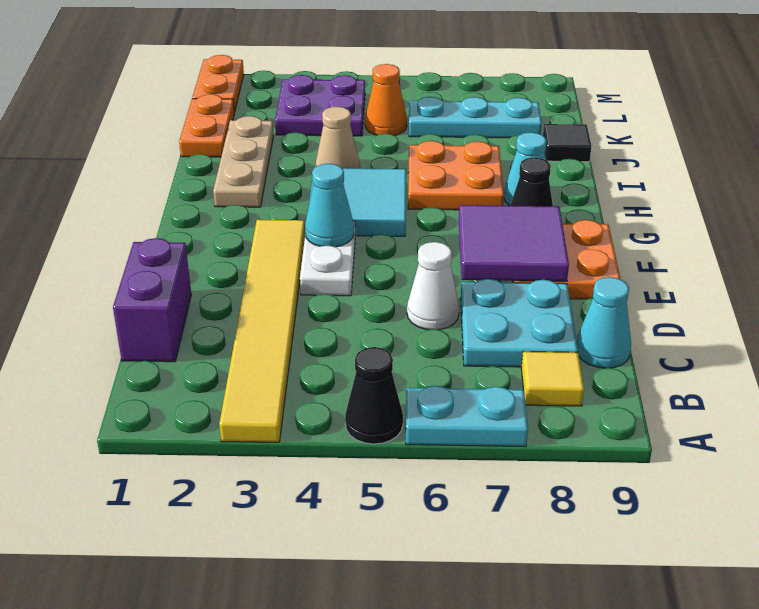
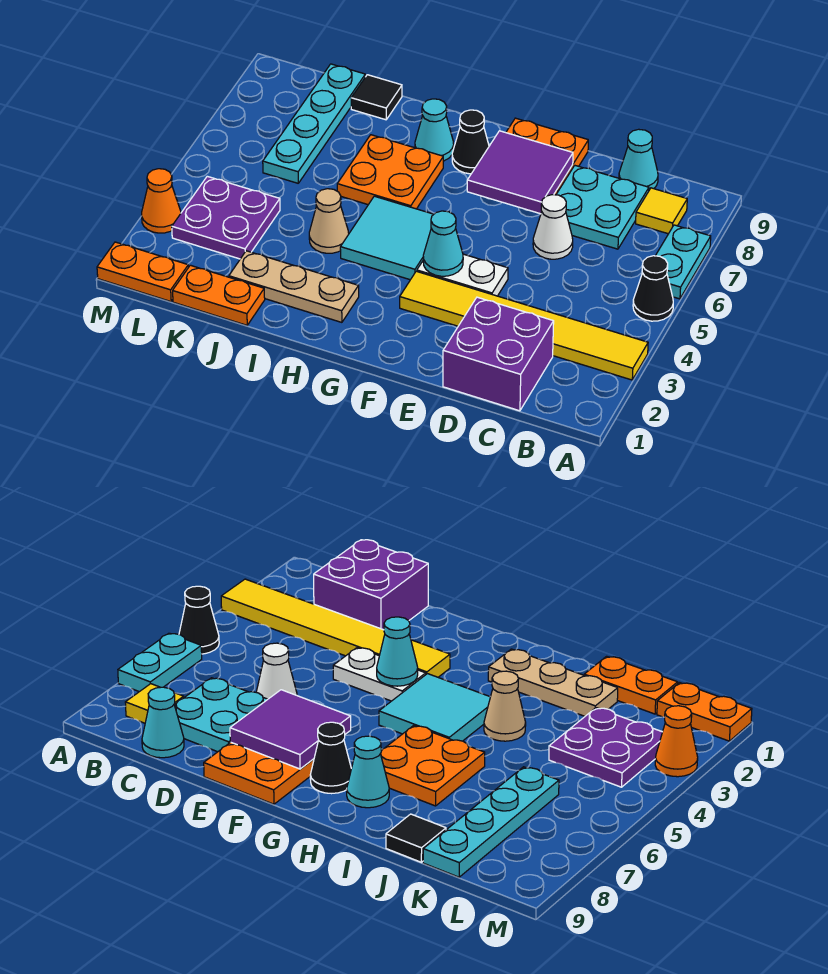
purple 1x2 brick [113,238,191,362] -> purple 2x2 brick [443,297,554,411]
orange 1x1 cone [365,64,407,135] -> orange 1x1 cone moved to [142,169,181,233]
cyan 1x3 plate [409,97,542,138] -> cyan 1x4 plate [263,64,365,183]

